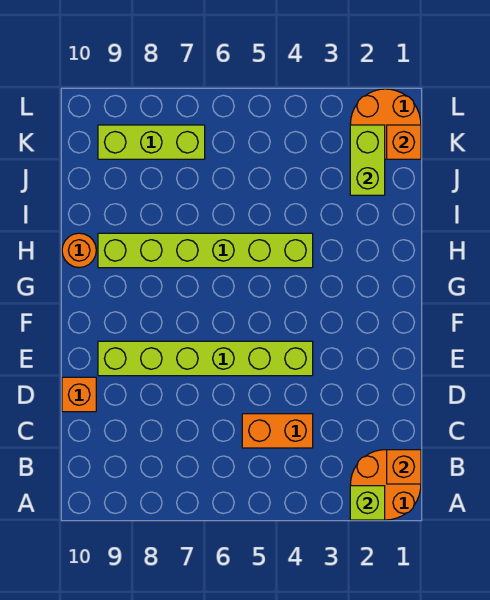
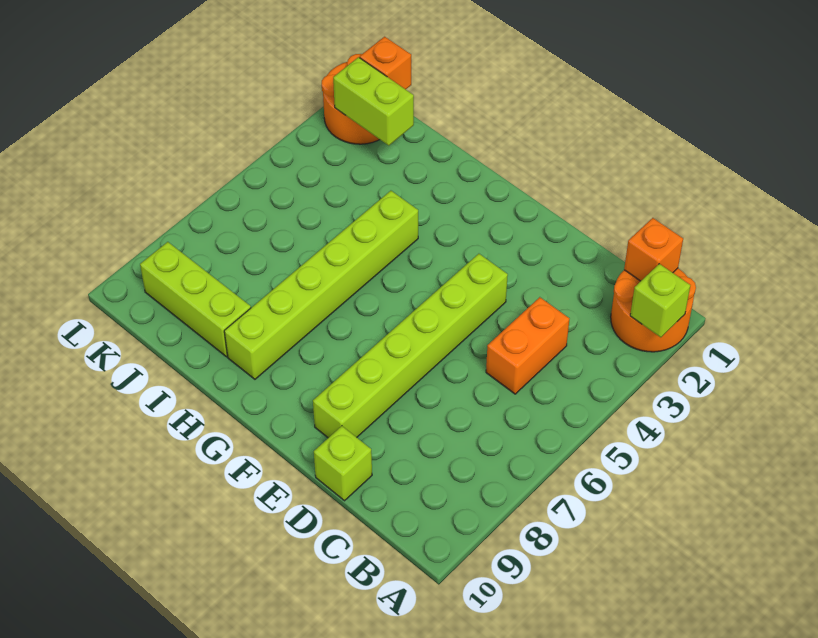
orange 1x1 brick [62,377,96,412] -> lime 1x1 brick [314,426,372,501]
orange 1x1 round brick [62,233,96,268] -> none
lime 1x3 brick [98,125,205,159] -> lime 1x3 brick turned to [140,242,251,357]

